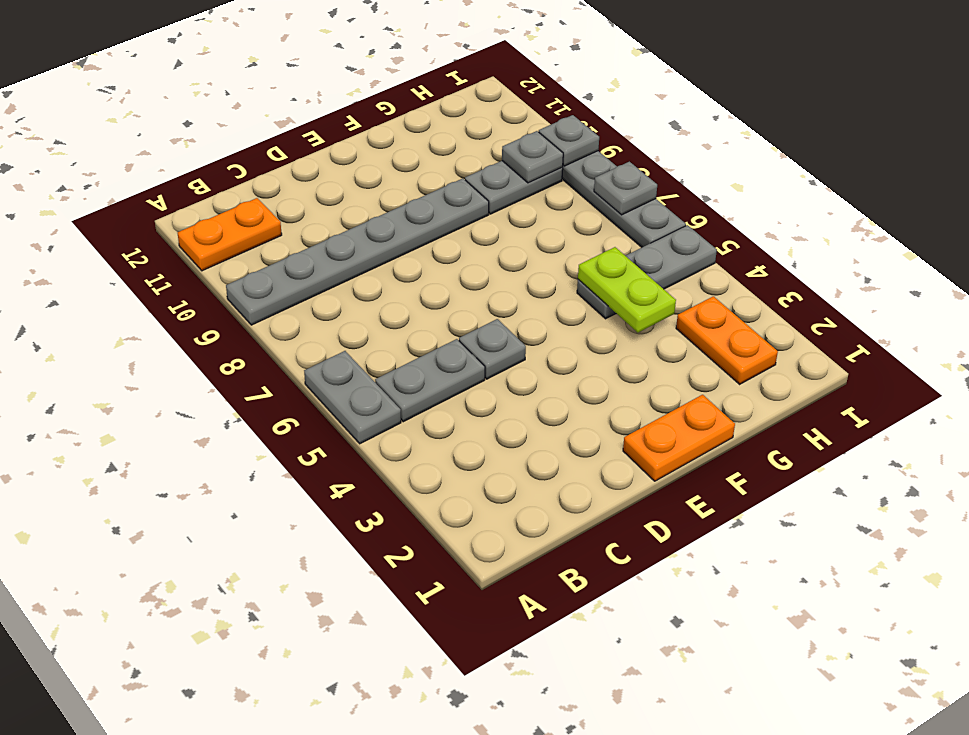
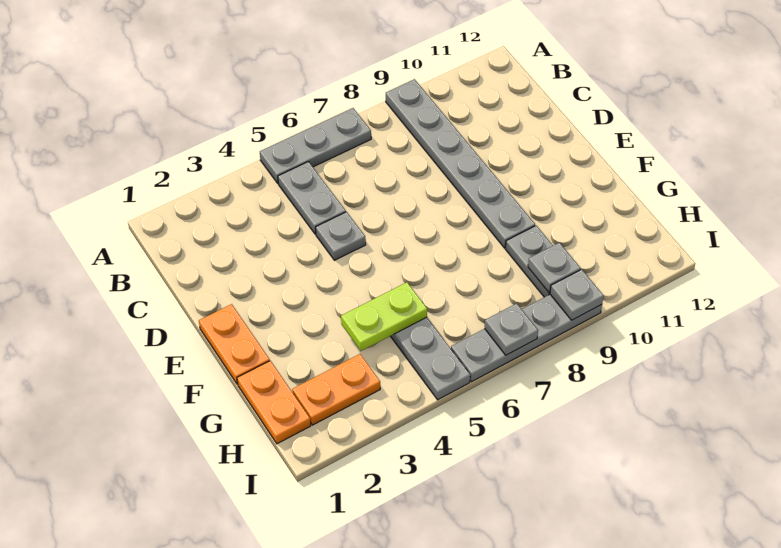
grey 1x2 plate [304,351,401,444] -> grey 1x3 plate [260,108,371,183]
orange 1x2 plate [178,198,282,271] -> orange 1x2 plate moved to [237,361,311,444]

